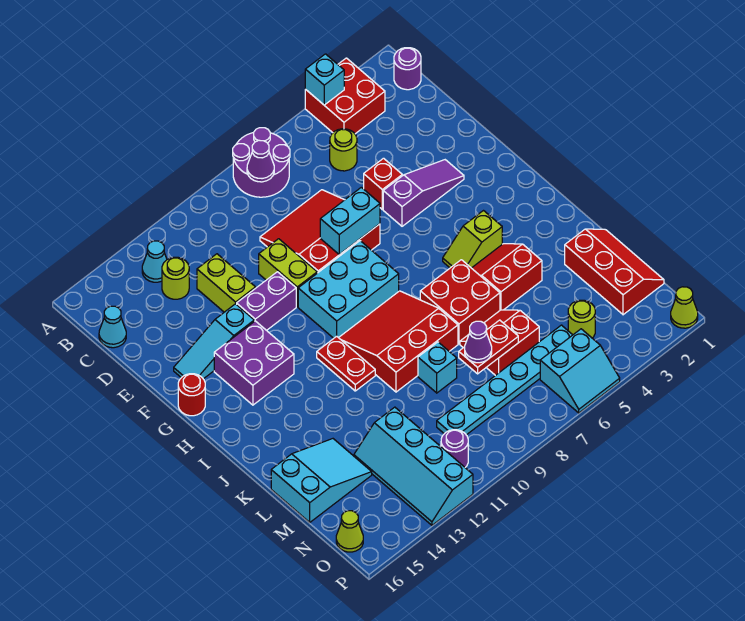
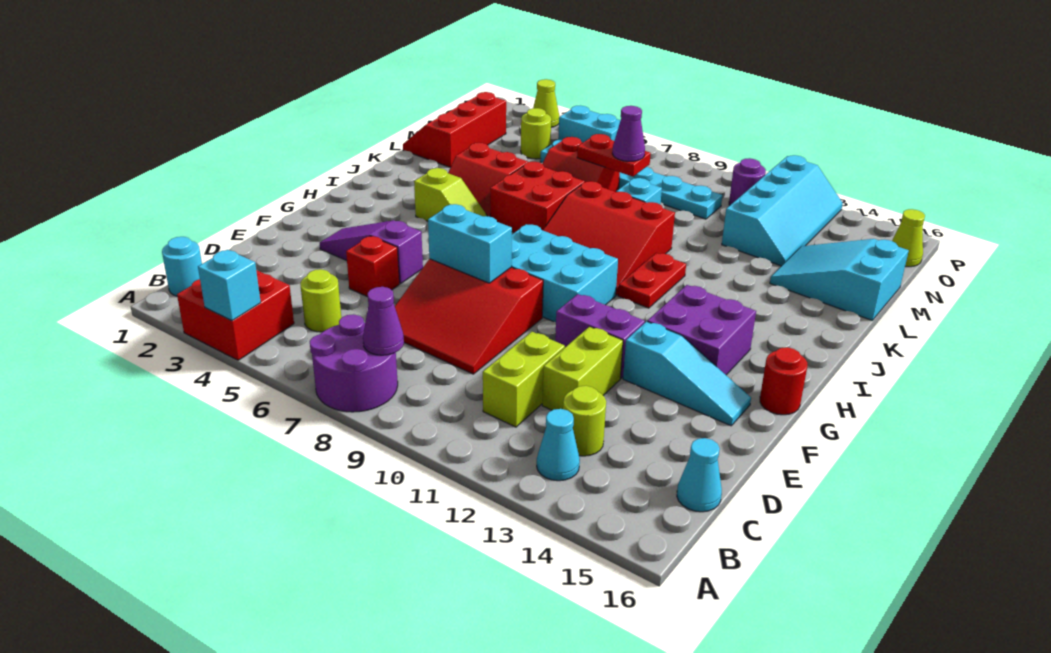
purple 1x1 round brick [394,48,421,90] -> cyan 1x1 round brick [162,237,202,296]
lime 1x2 brick [259,239,317,307] -> lime 1x2 brick moved to [483,332,565,427]
lime 1x1 cone [671,287,698,328] -> lime 1x1 cone moved to [533,79,559,127]

